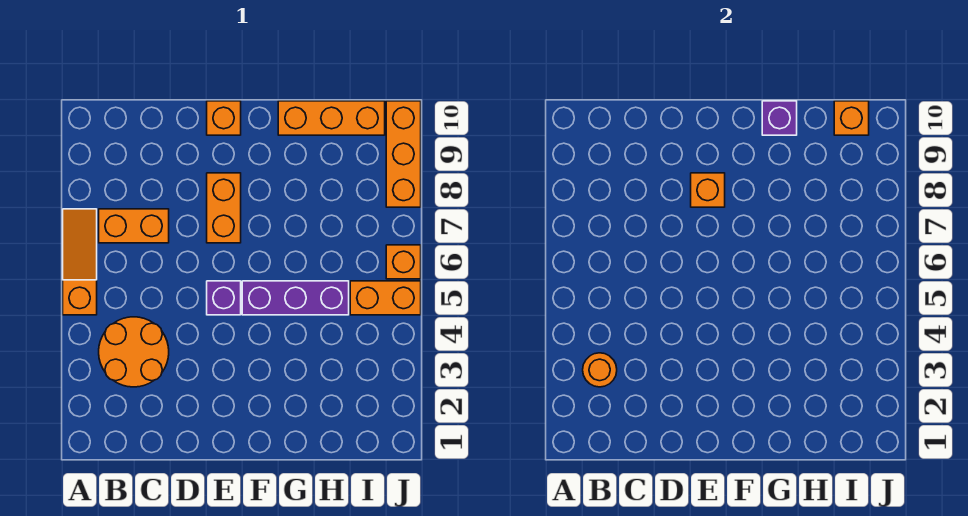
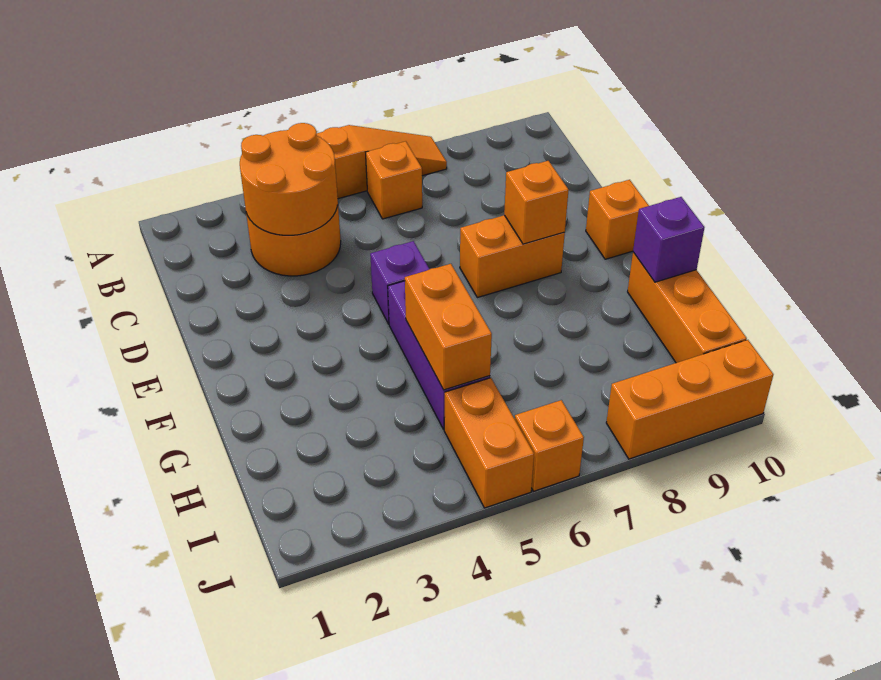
orange 1x1 round brick [583,353,617,387] -> orange 2x2 round brick [240,123,338,235]
orange 1x2 brick [99,209,169,243] -> orange 1x2 brick moved to [405,264,492,390]
orange 1x1 brick [834,101,869,135] -> orange 1x1 brick moved to [366,141,422,219]

